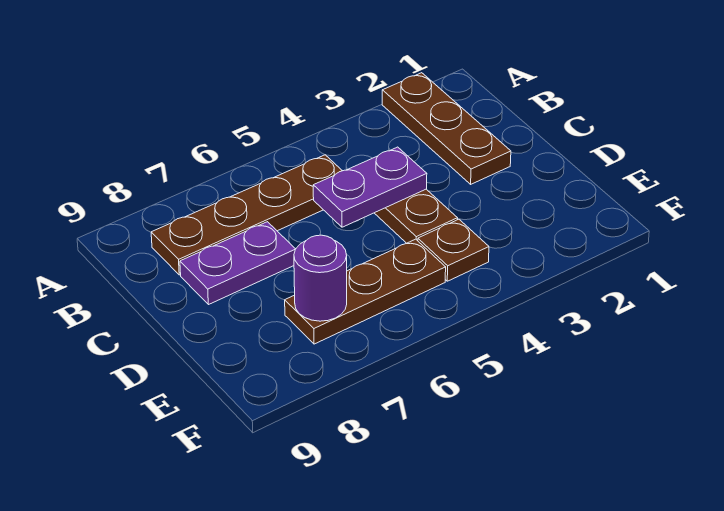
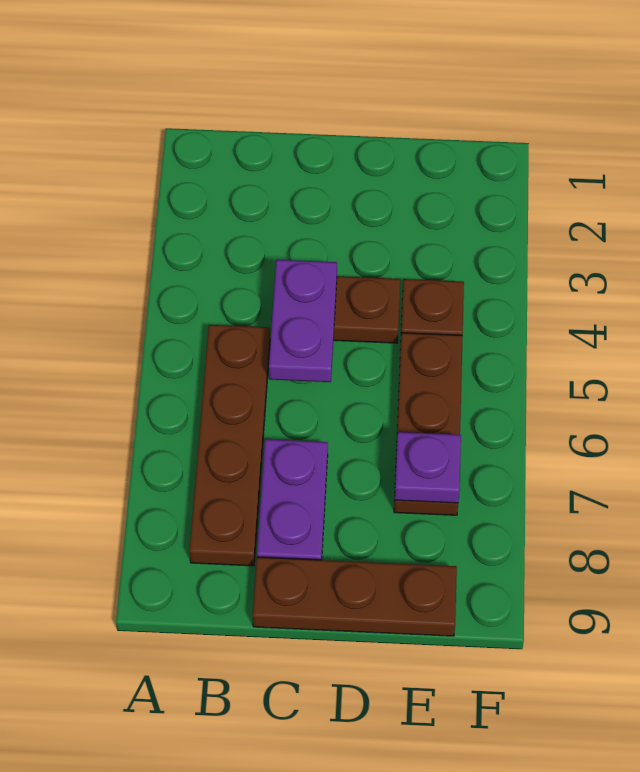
brown 1x3 plate [382,73,511,184] -> brown 1x3 plate moved to [253,557,457,636]
purple 1x1 round brick [294,235,347,321] -> purple 1x1 plate [395,432,461,503]

